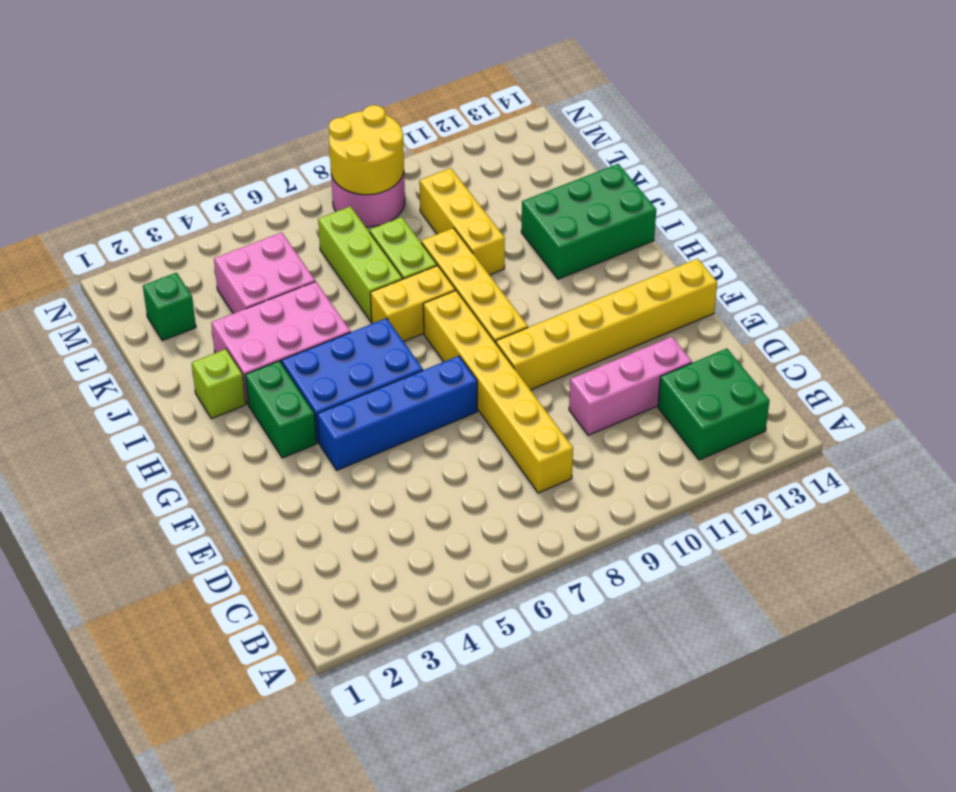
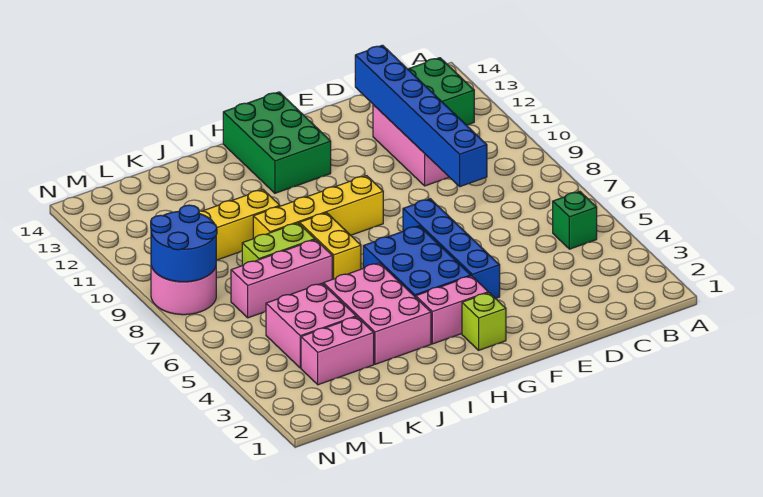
yellow 1x6 brick [423,290,573,493] -> none
none -> blue 1x6 brick [355,45,487,187]
yellow 1x6 brick [496,259,717,390] -> none
green 1x2 brick [245,361,317,458] -> pink 1x2 brick [416,276,488,344]
lime 1x1 brick [192,349,246,419] -> lime 1x1 brick moved to [462,293,506,350]
green 2x3 brick [521,164,656,279] -> green 2x3 brick moved to [223,92,331,193]
lime 1x3 brick [318,206,403,322] -> pink 1x3 brick [231,240,332,318]
none -> pink 1x2 brick [301,317,374,385]
green 1x1 brick [143,273,196,341] -> green 1x1 brick moved to [553,192,597,249]
yellow 2x2 round brick [329,105,404,195] -> blue 2x2 round brick [151,205,217,282]

